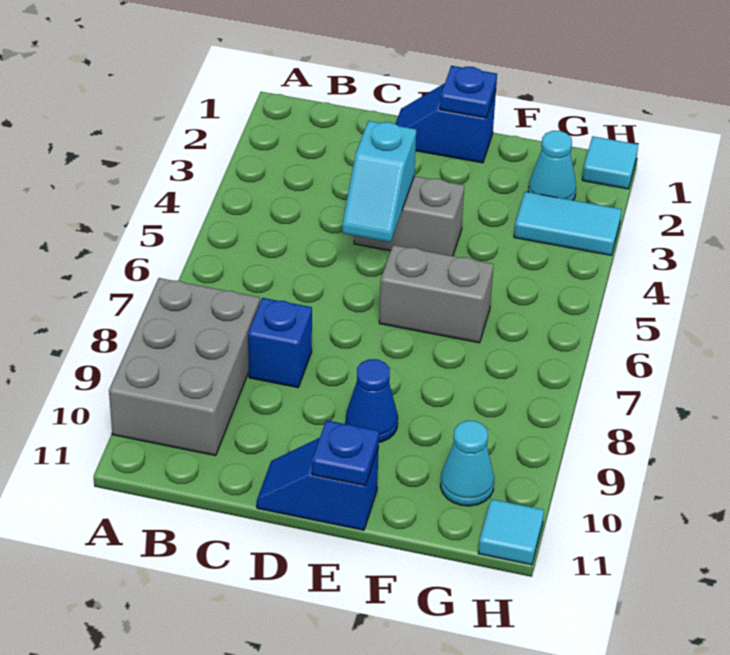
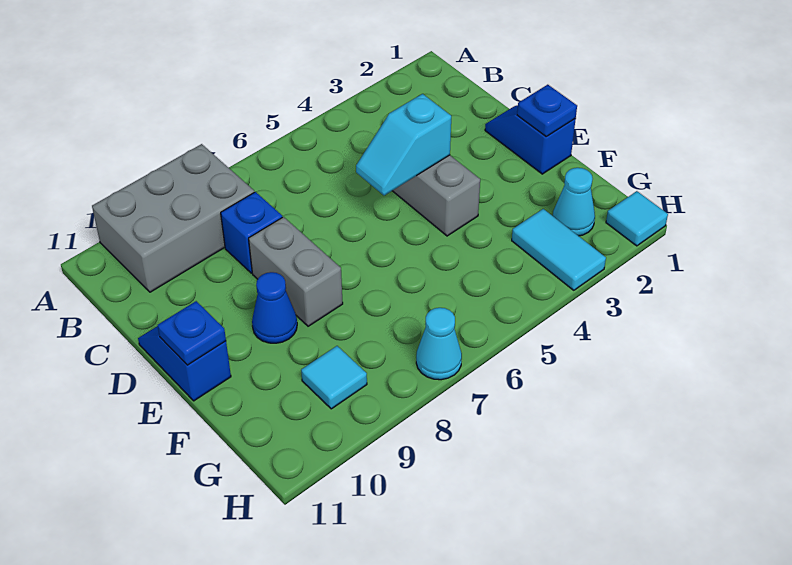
grey 1x2 brick [379,245,494,343] -> grey 1x2 brick moved to [249,217,343,326]
cyan 1x1 cone [441,421,494,506] -> cyan 1x1 cone moved to [416,308,462,380]
cyan 1x1 tile [478,499,544,565] -> cyan 1x1 tile moved to [301,346,367,409]

